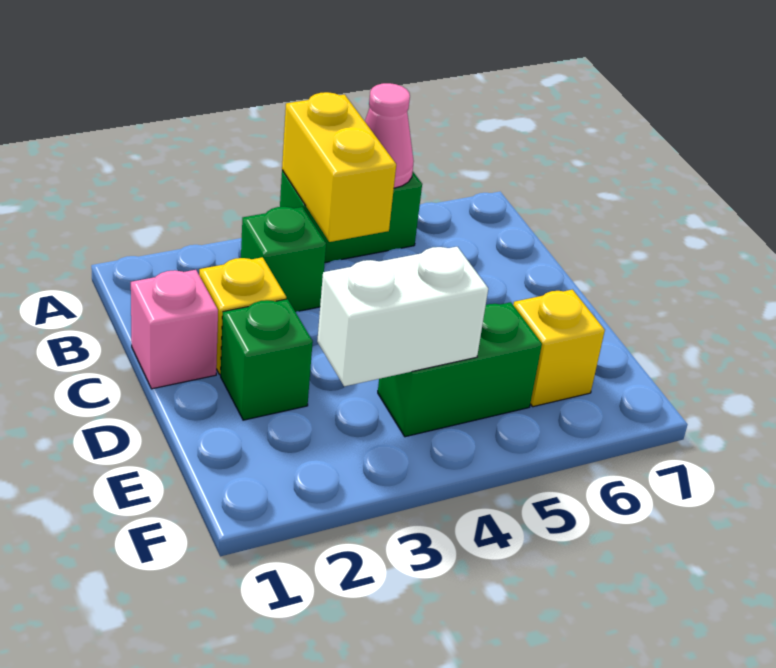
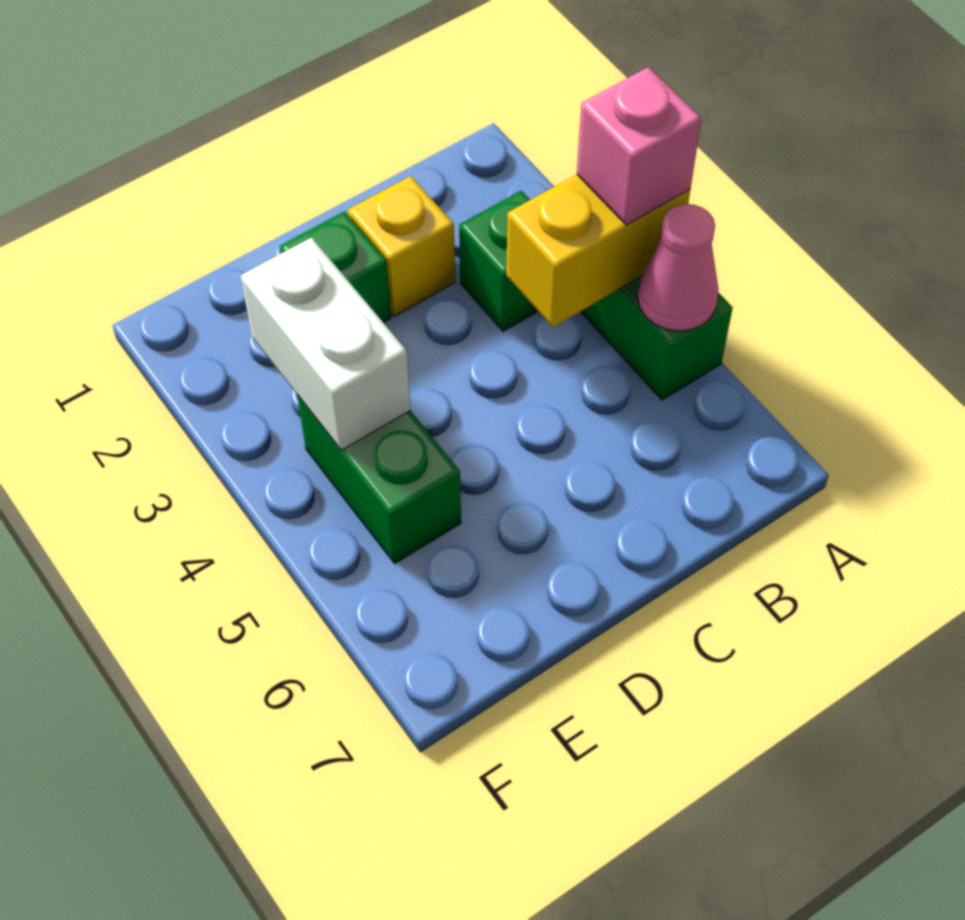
pink 1x1 brick [131,270,218,389] -> pink 1x1 brick moved to [577,67,701,225]
yellow 1x1 brick [513,290,605,407] -> none

